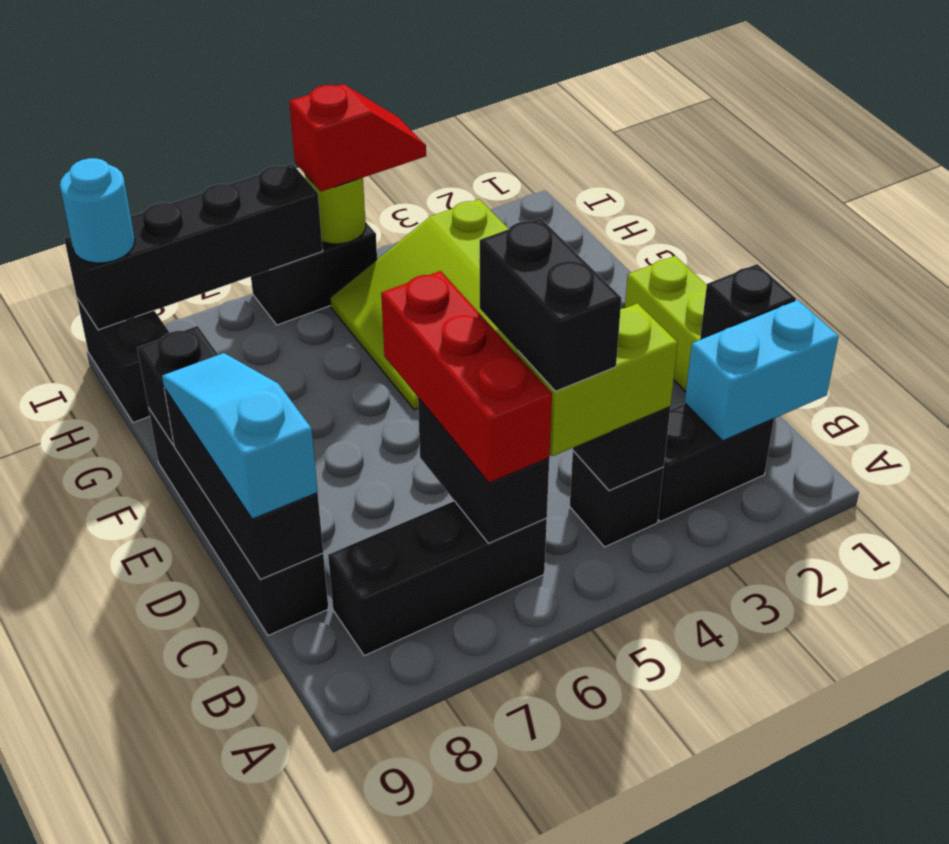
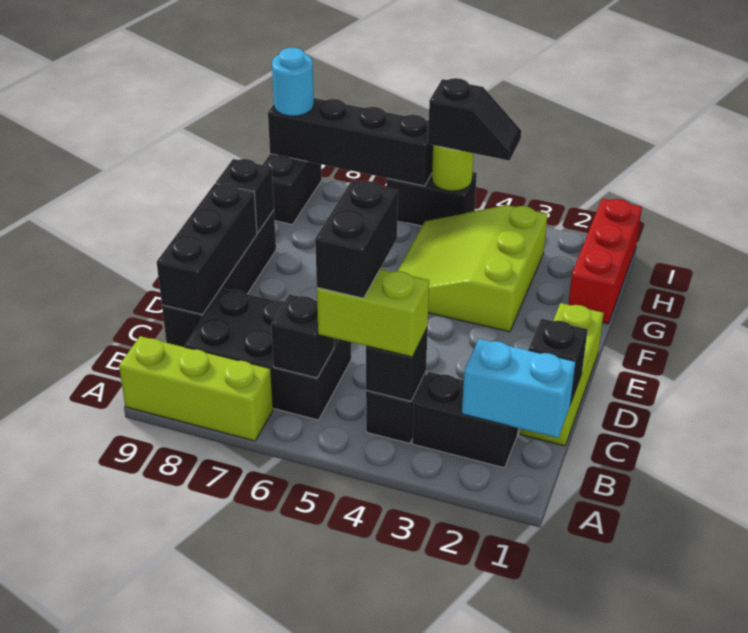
none -> lime 1x3 brick [119,336,273,441]
black 1x3 brick [328,501,547,656] -> black 2x3 brick [185,289,351,420]
black 1x2 brick [418,398,549,543] -> black 1x1 brick [271,294,334,378]
red 1x3 brick [381,271,552,483] -> red 1x3 brick moved to [568,198,642,324]
cyan 1x3 slope [162,353,318,519] -> none
red 1x2 slope [289,84,426,191] -> black 1x2 slope [428,78,521,161]

